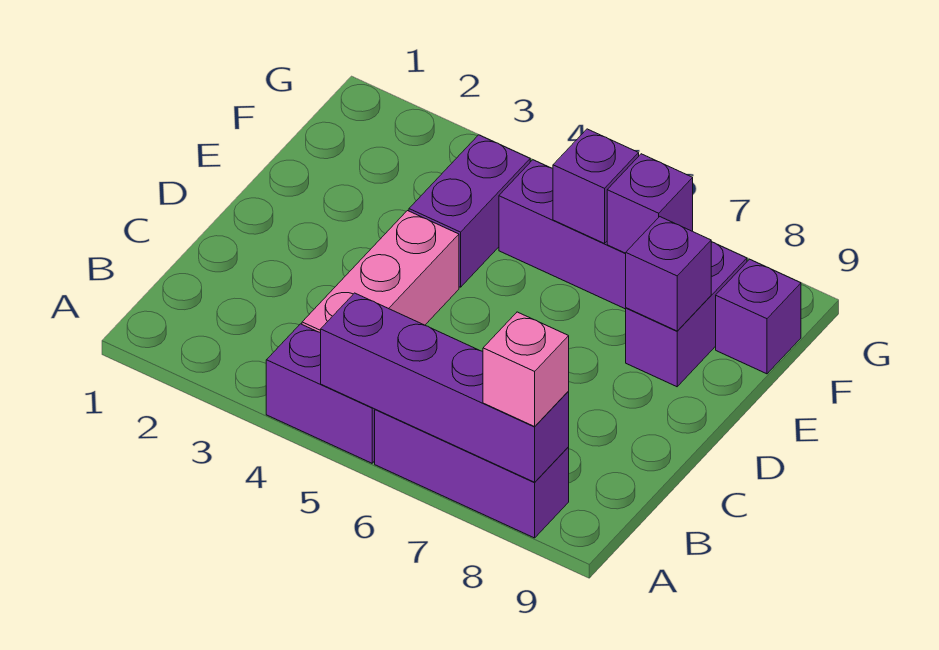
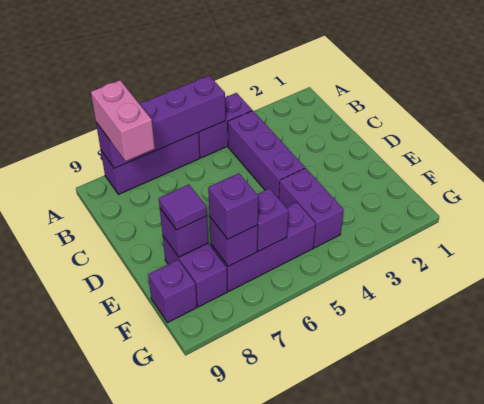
pink 1x1 brick [483,312,569,426] -> pink 1x2 brick [91,80,155,161]
pink 1x3 brick [302,211,459,333] -> purple 1x3 brick [228,111,305,199]
none -> purple 1x1 tile [159,184,207,230]
none -> purple 1x1 brick [208,173,258,239]

